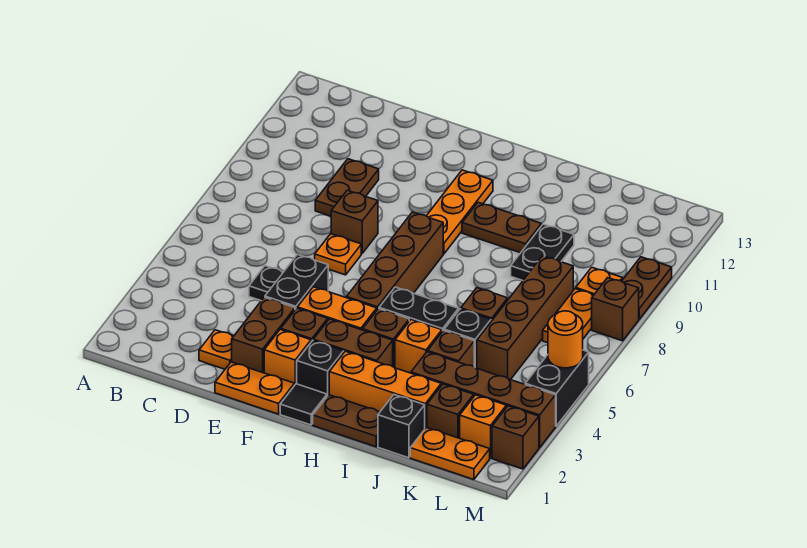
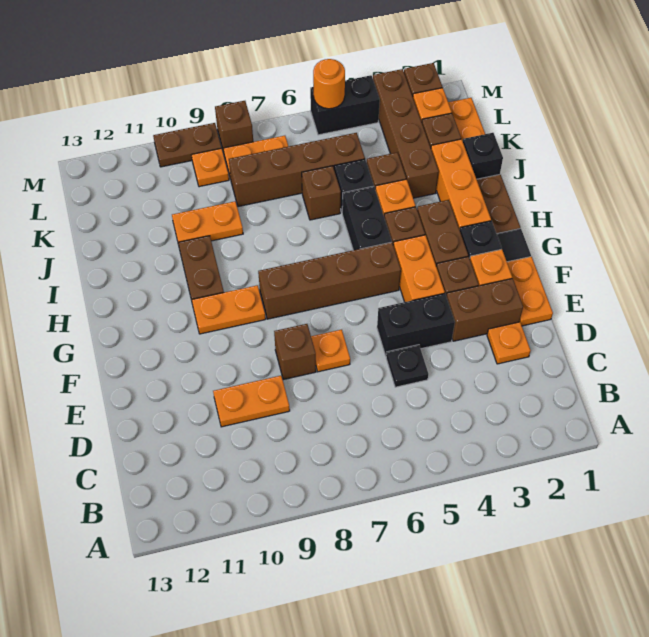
brown 1x2 plate [315,159,379,216] -> orange 1x2 plate [213,376,290,427]
orange 1x3 plate [427,170,493,254] -> orange 1x2 plate [192,285,266,334]
black 1x2 plate [511,224,574,280] -> orange 1x2 plate [172,201,243,245]

